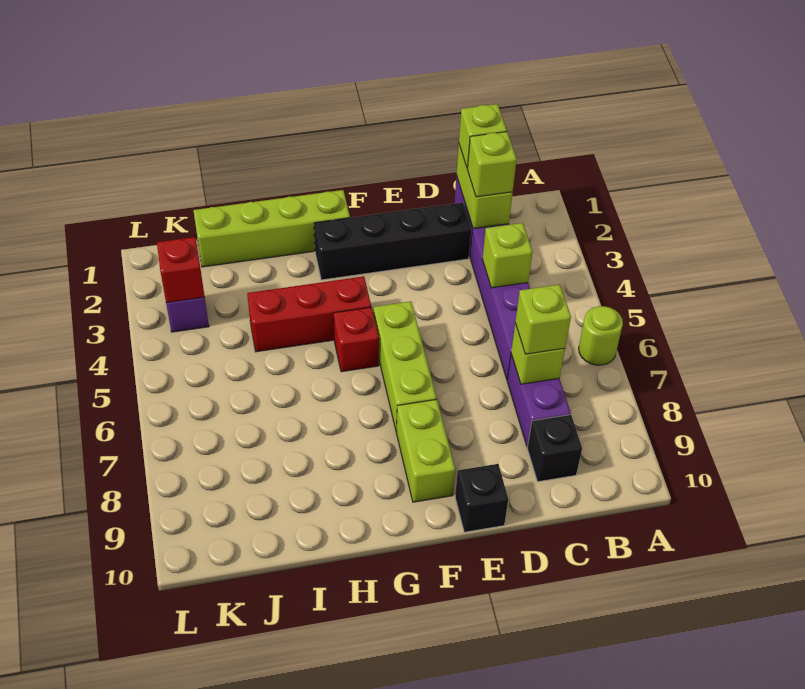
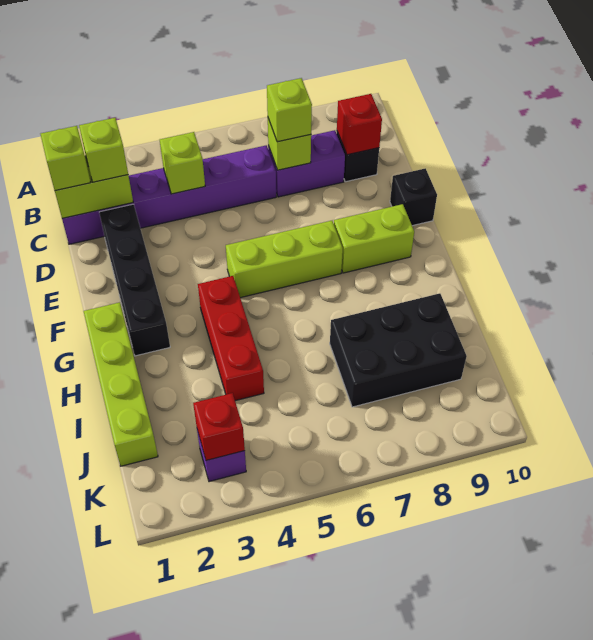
lime 1x1 round brick [579,306,623,365] -> none
red 1x1 brick [334,307,379,372] -> red 1x1 brick moved to [337,94,382,155]
none -> black 2x3 brick [330,293,467,407]

